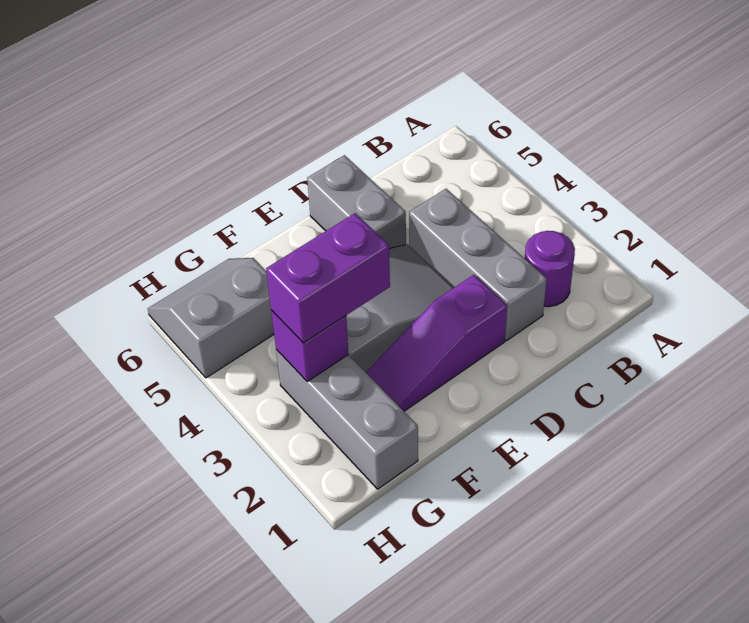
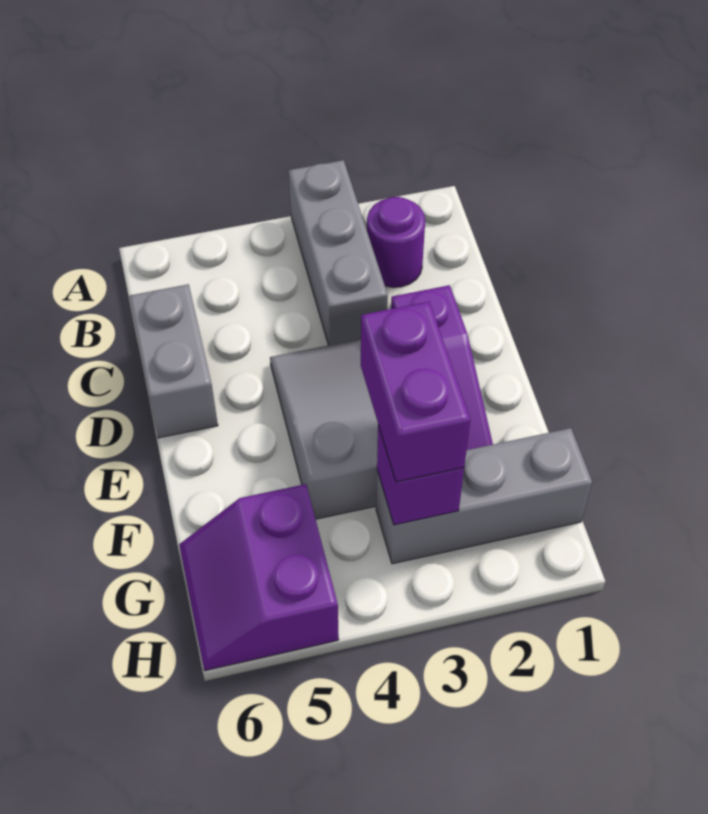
grey 1x3 brick [409,189,547,341] -> grey 1x3 brick turned to [289,160,388,345]
grey 1x2 brick [307,155,406,249] -> grey 1x2 brick turned to [129,284,218,438]
grey 2x2 slope [148,258,274,378] -> purple 2x2 slope [179,484,339,671]

